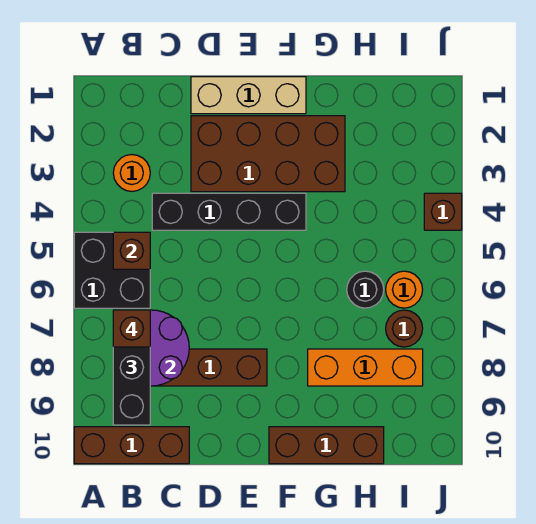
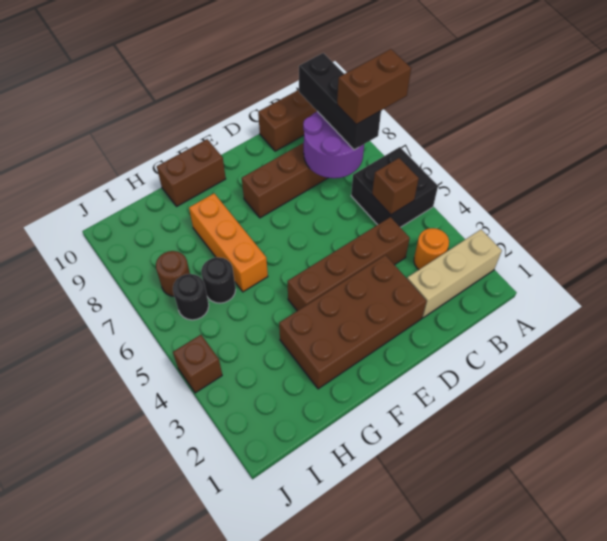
brown 1x1 brick [113,310,150,347] -> brown 1x2 brick [337,49,411,125]
black 1x4 brick [152,193,306,230] -> brown 1x4 brick [288,217,410,311]
tan 1x3 brick [191,77,306,114] -> tan 1x3 brick moved to [407,230,502,318]
brown 1x3 brick [269,427,384,464] -> brown 1x2 brick [157,139,226,206]
orange 1x3 brick [308,349,423,386] -> orange 1x3 brick turned to [189,193,268,292]
orange 1x1 round brick [386,271,423,308] -> black 1x1 round brick [173,274,209,320]

